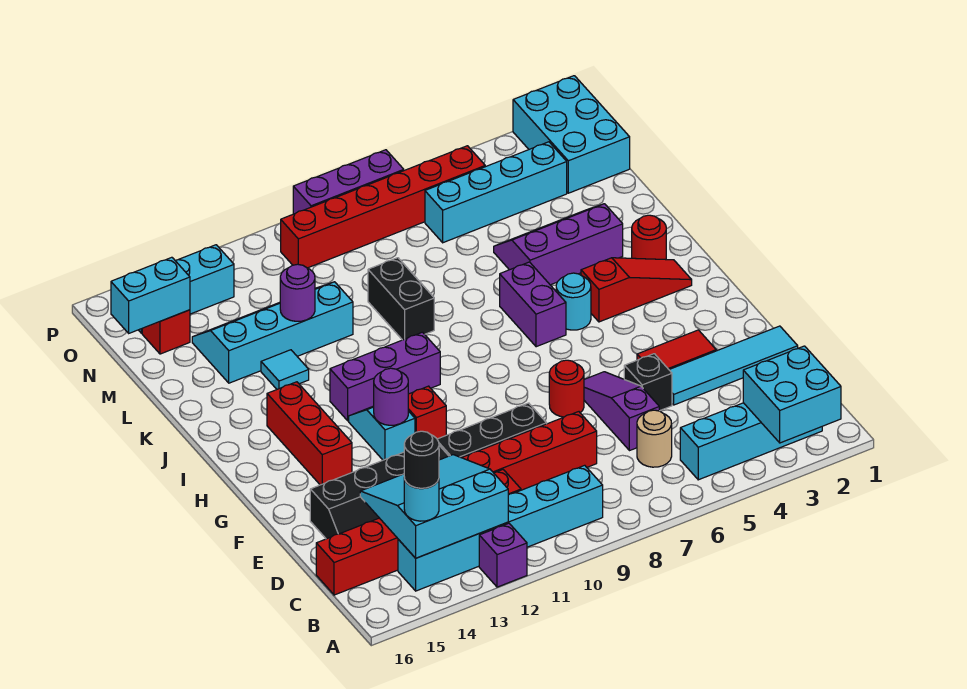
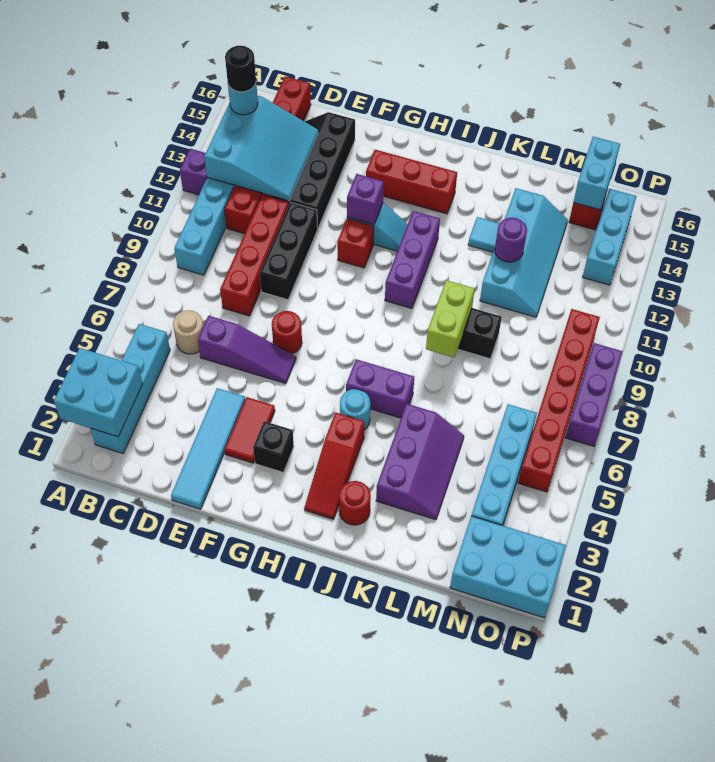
black 1x1 brick [624,354,672,411] -> black 1x1 brick moved to [253,421,294,472]
purple 1x1 round brick [374,368,408,425] -> purple 1x1 brick [347,174,384,224]
none -> lime 1x2 brick [426,280,475,357]

